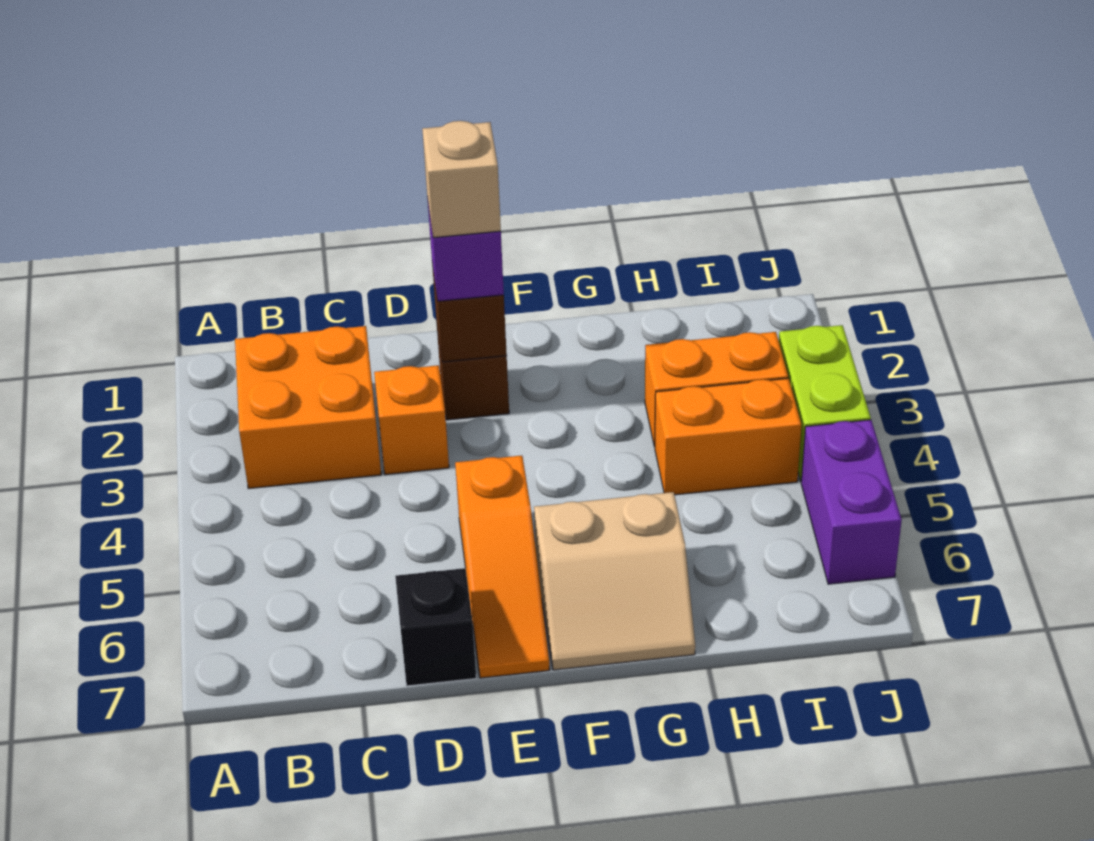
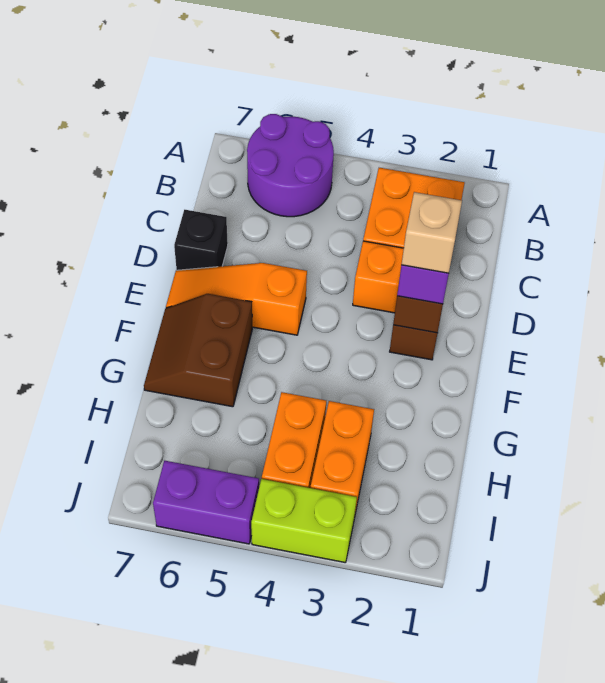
none -> purple 2x2 round brick [247,114,334,217]
tan 2x2 slope [534,492,695,670] -> brown 2x2 slope [144,294,252,407]

